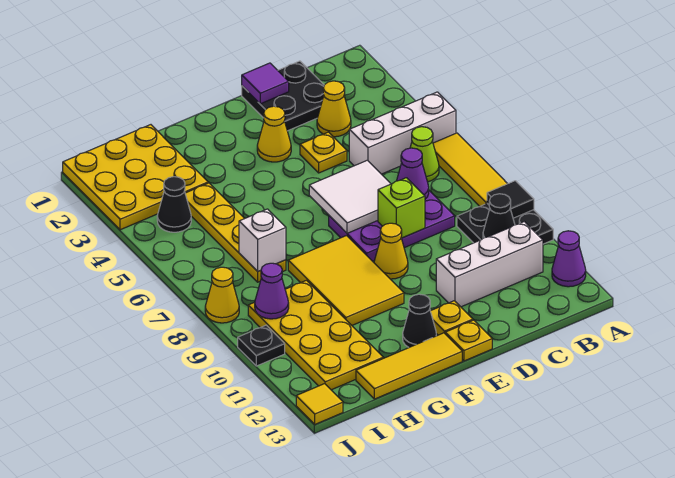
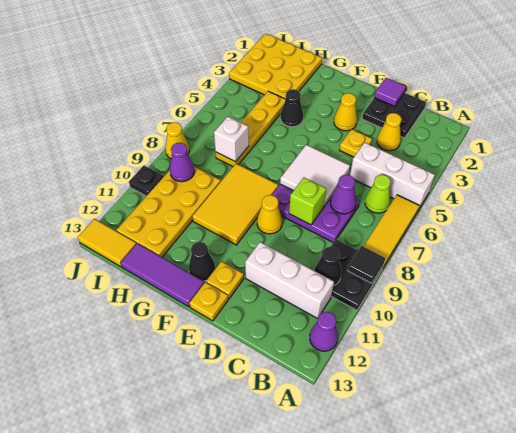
yellow 1x3 tile [356,333,462,399] -> purple 1x3 tile [121,243,204,307]
black 1x1 cone [157,177,191,232] -> black 1x1 cone moved to [280,89,303,127]
yellow 1x1 tile [296,384,343,424] -> yellow 1x2 tile [78,219,136,267]

